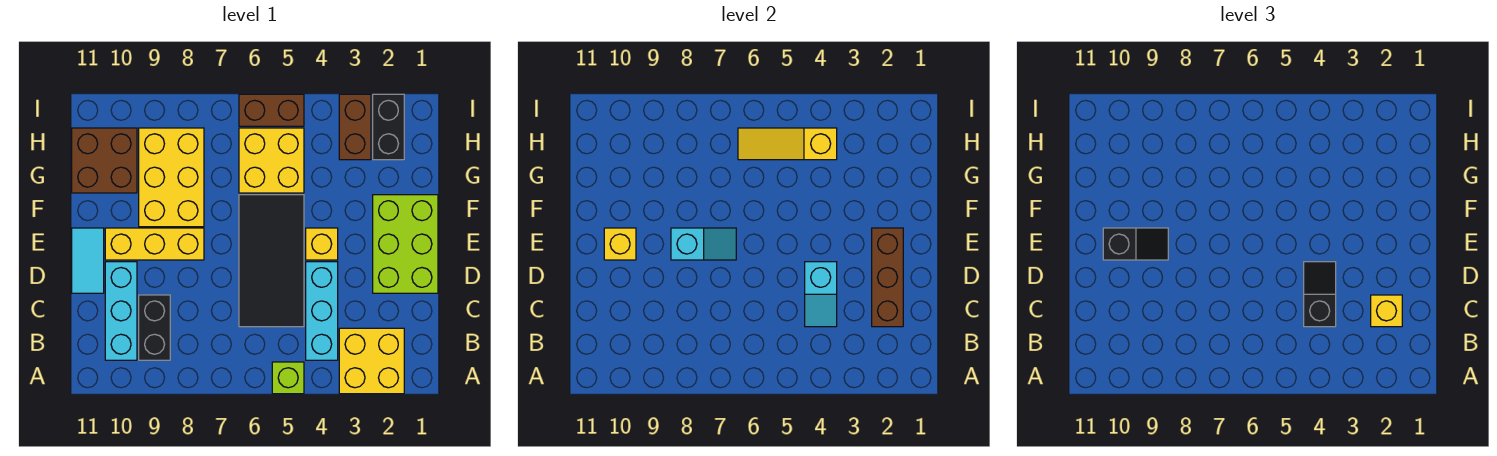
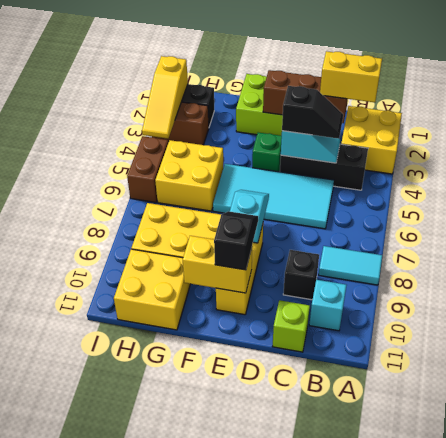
lime 1x1 brick [272,362,304,394] -> lime 1x1 brick moved to [272,300,310,352]
cyan 1x3 brick [306,262,338,360] -> black 1x3 brick [280,144,368,190]
black 1x2 brick [139,295,170,360] -> black 1x1 brick [283,250,319,300]
cyan 1x3 brick [105,262,137,360] -> cyan 1x1 brick [309,280,347,331]
yellow 1x1 brick [1371,295,1402,327] -> yellow 1x2 brick [320,51,382,102]
black 1x2 slope [1304,262,1336,327] -> black 1x2 slope turned to [282,86,343,139]
black 2x4 tile [239,195,304,327] -> cyan 2x4 tile [213,164,334,229]
cyan 1x2 tile [72,228,104,293] -> cyan 1x2 tile moved to [319,246,382,285]
yellow 1x1 brick [306,228,338,260] -> green 1x1 brick [252,133,282,172]
yellow 1x1 brick [604,228,636,260] -> yellow 1x2 brick [183,236,252,293]
brown 2x2 brick [72,128,137,193] -> yellow 2x2 brick [114,249,190,330]
yellow 1x3 slope [738,128,837,160] -> yellow 1x3 slope moved to [142,56,188,139]

